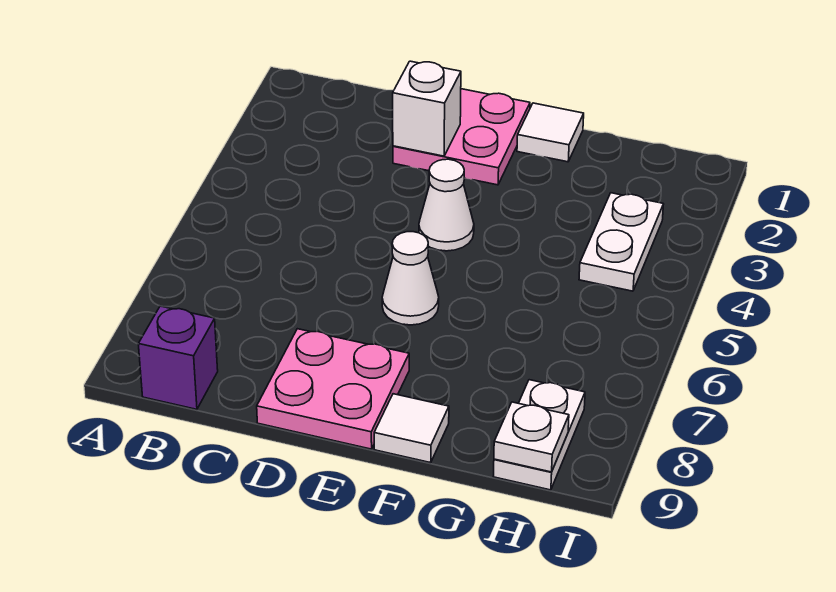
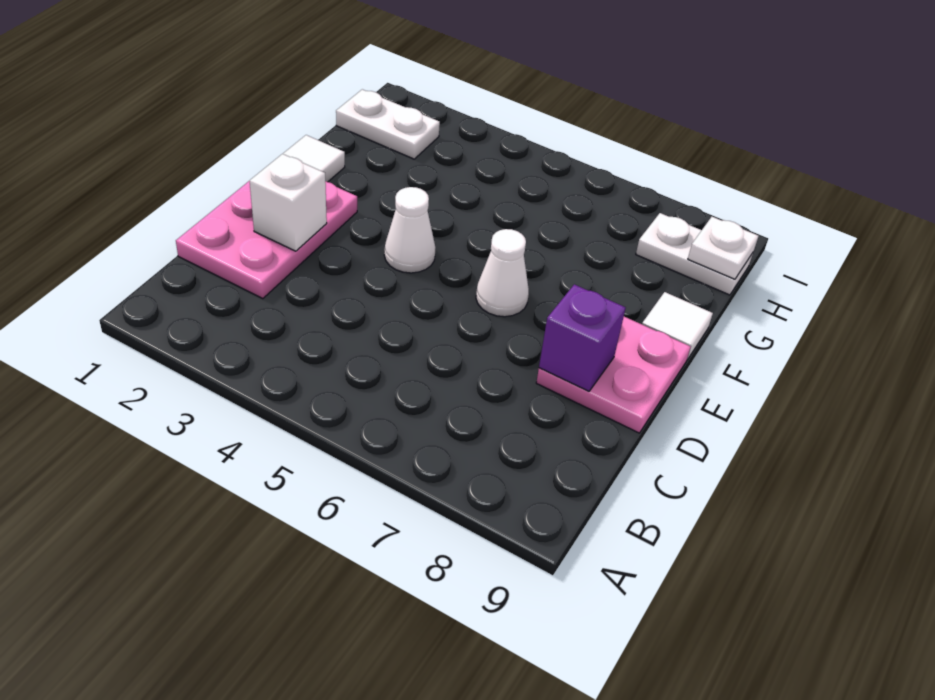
purple 1x1 brick [138,306,218,409] -> purple 1x1 brick moved to [539,284,626,391]
pink 2x2 plate [393,89,530,185] -> pink 2x3 plate [176,181,357,299]
white 1x2 plate [579,193,663,291] -> white 1x2 plate moved to [336,89,440,159]

